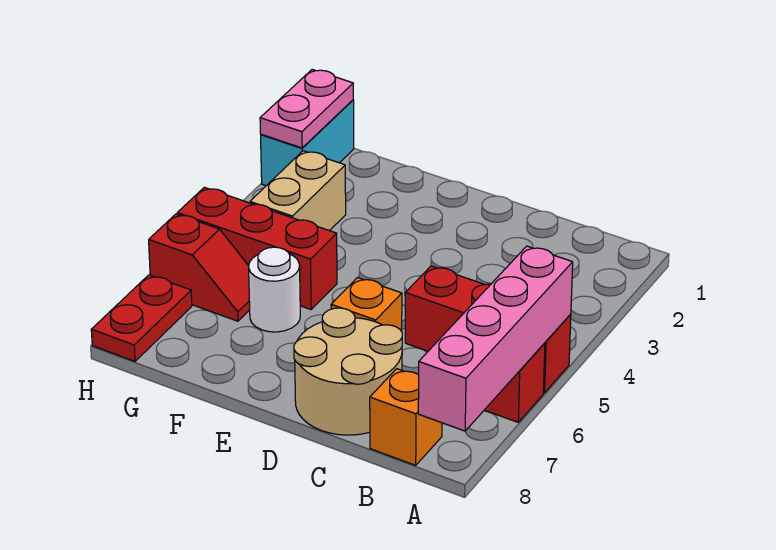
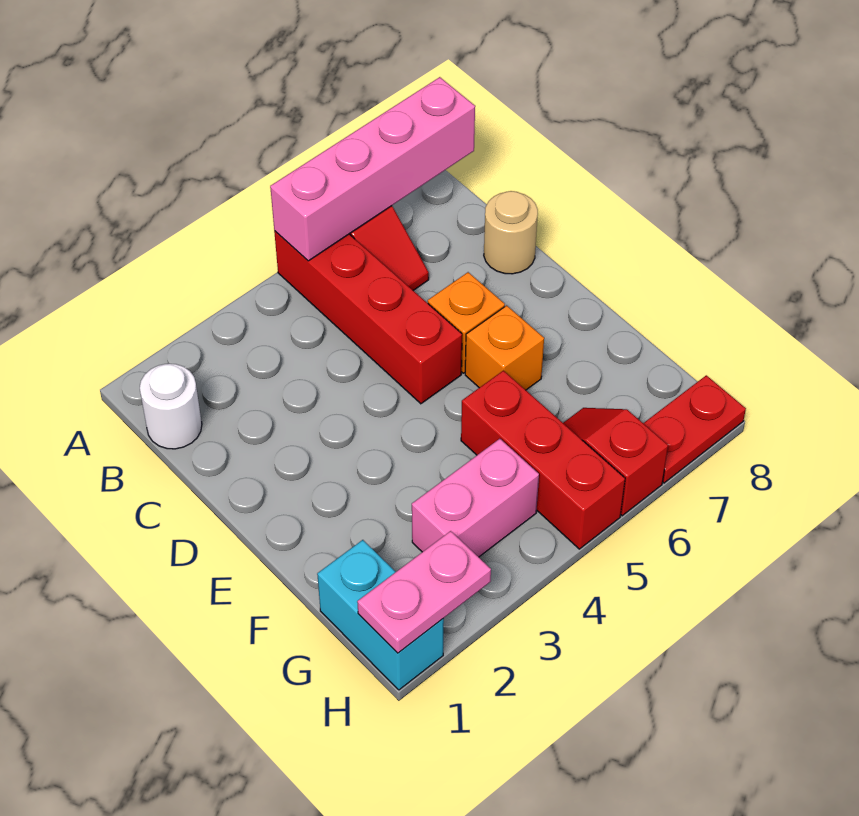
red 1x3 brick [405,266,571,393] -> red 1x4 brick [274,231,462,404]
orange 1x1 brick [370,369,442,465] -> orange 1x1 brick moved to [465,305,544,390]
tan 2x2 round brick [294,308,402,435] -> tan 1x1 round brick [484,191,538,274]
white 1x1 round brick [249,247,300,332] -> white 1x1 round brick moved to [140,364,202,449]
tan 1x2 brick [250,151,346,231] -> pink 1x2 brick [412,439,539,557]
cyan 1x2 brick [261,100,354,186] -> cyan 1x2 brick turned to [317,540,444,690]

